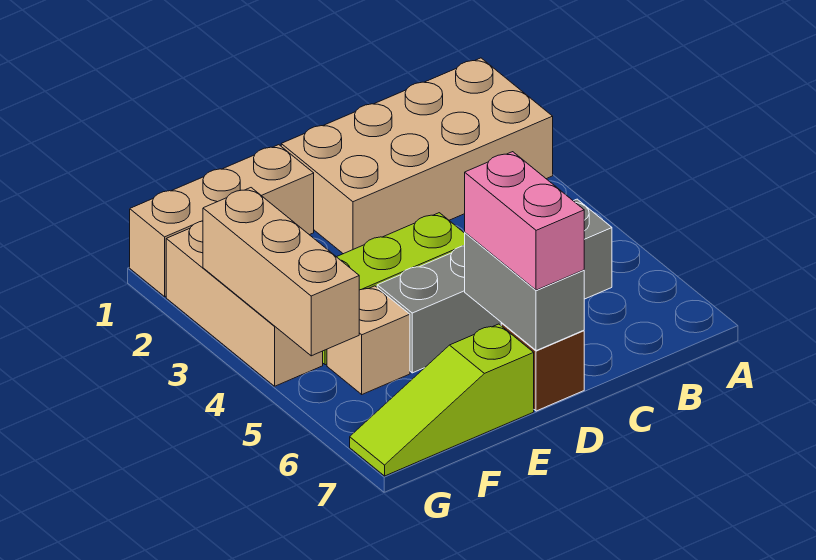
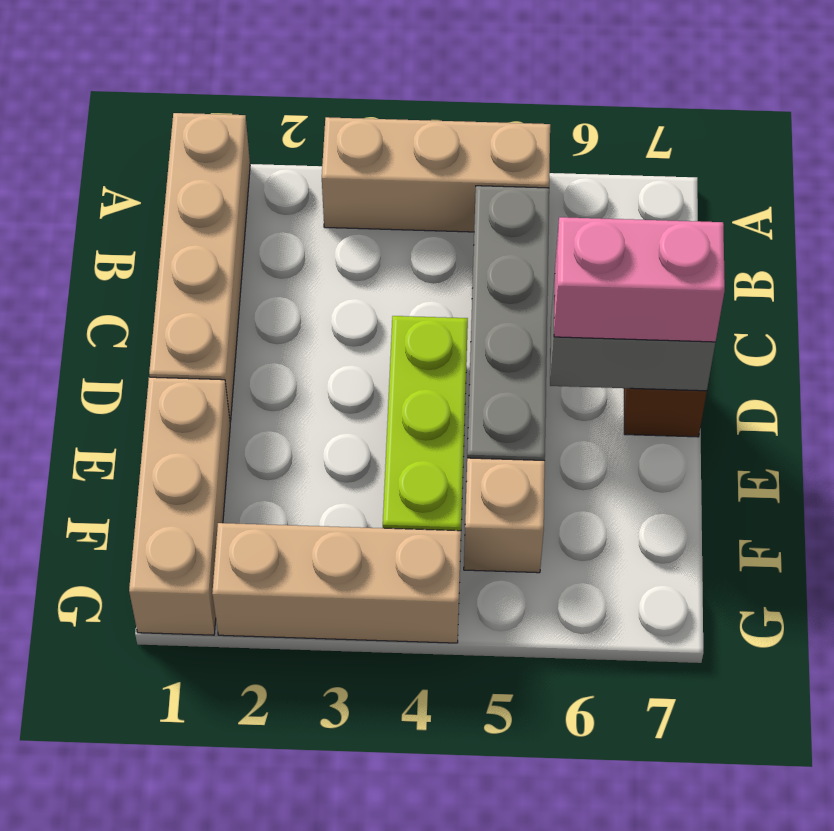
tan 2x4 brick [281,58,553,254] -> tan 1x4 brick [149,113,250,422]
lime 1x3 slope [350,324,534,476] -> none
tan 1x3 brick [203,188,359,356] -> tan 1x3 brick moved to [322,117,550,232]

